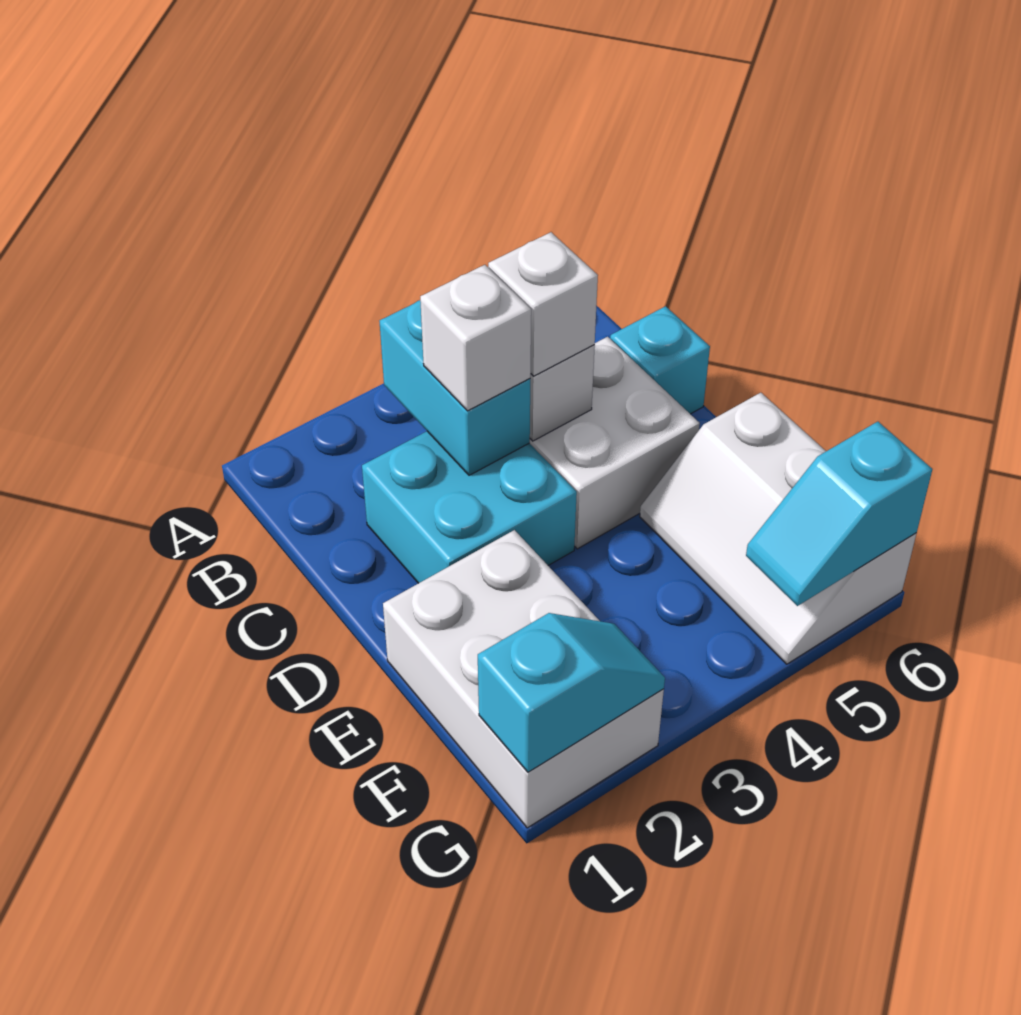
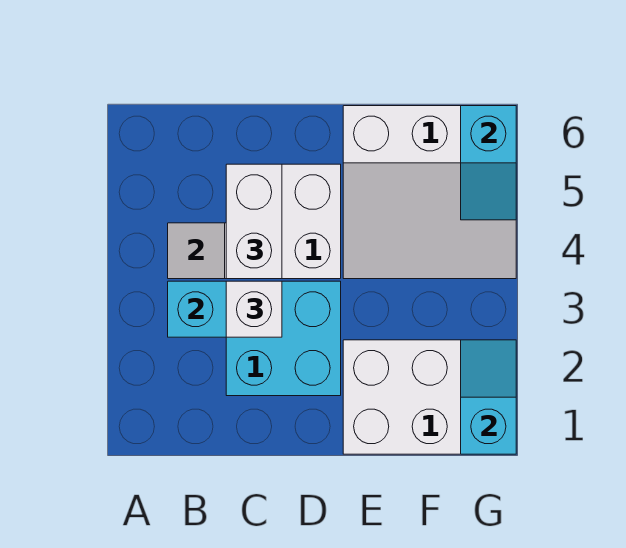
white 1x1 brick [488,232,598,376] -> white 1x2 brick [226,164,282,279]
cyan 1x1 brick [610,306,710,414] -> none
white 2x3 slope [640,393,917,664] -> white 3x3 slope [343,106,516,279]

